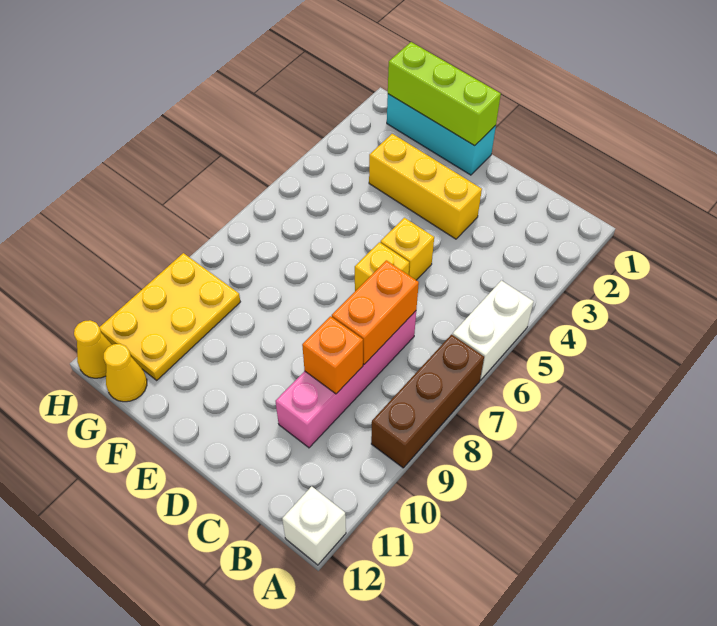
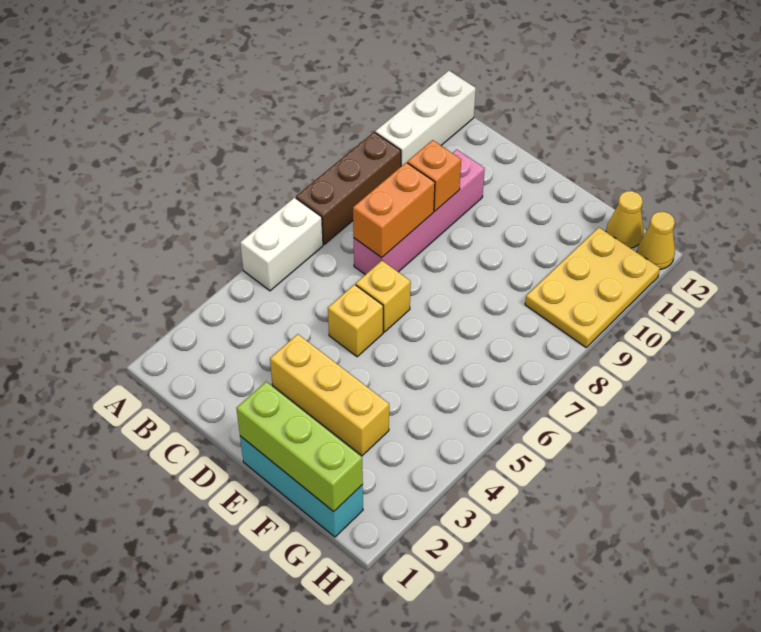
white 1x1 brick [282,486,346,565] -> white 1x3 brick [375,71,476,166]

